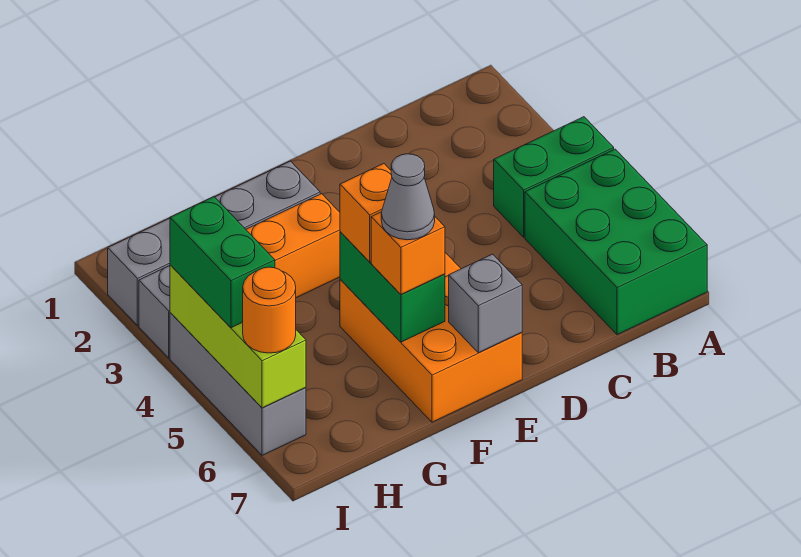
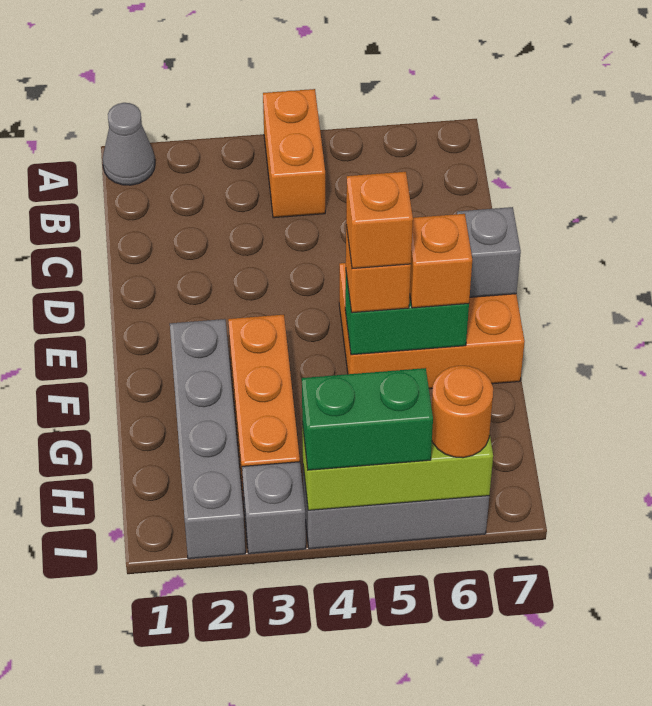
green 1x2 brick [494,117,614,237] -> orange 1x2 brick [263,89,325,218]
green 2x3 brick [525,149,707,335] -> none
none -> orange 1x1 brick [346,172,413,269]
grey 1x1 cone [381,154,435,240] -> grey 1x1 cone moved to [103,103,155,185]

